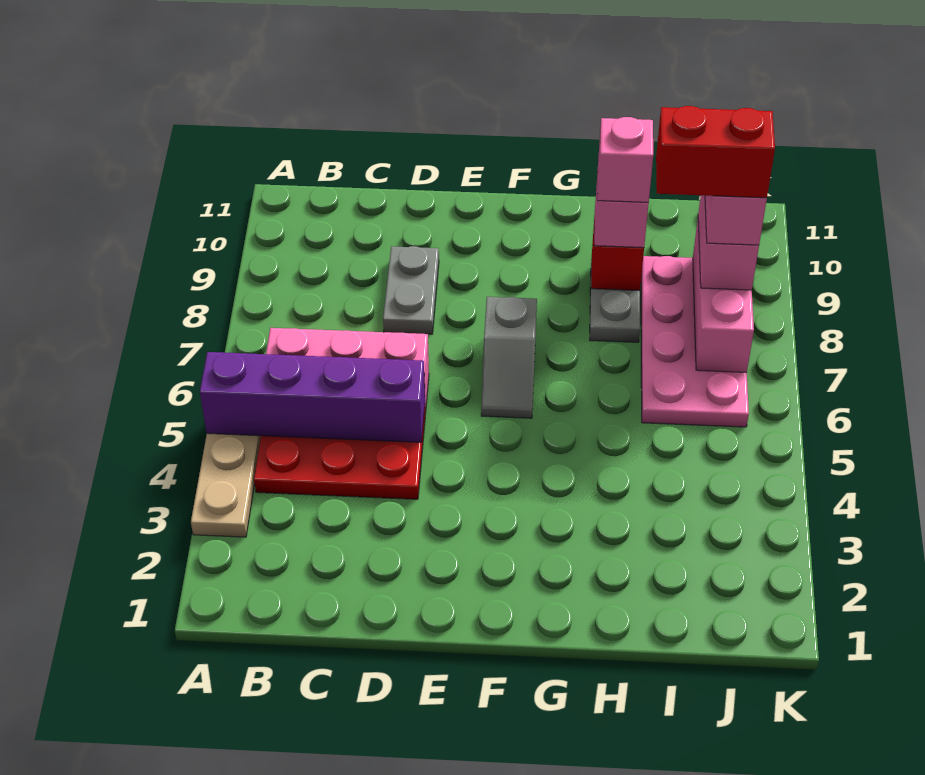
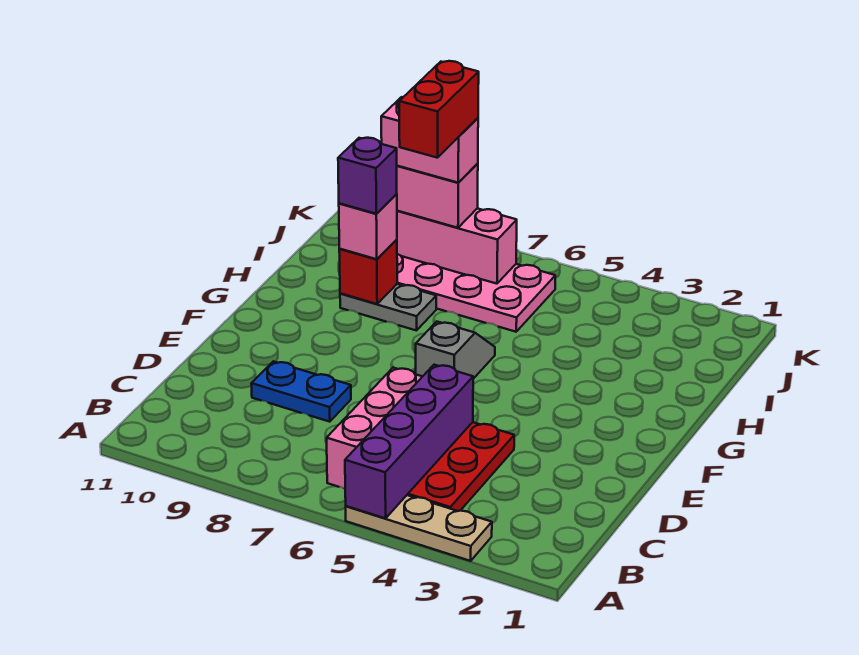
grey 1x2 plate [383,246,439,334] -> blue 1x2 plate [251,361,351,422]
grey 1x2 slope [481,297,537,418] -> grey 1x2 slope turned to [416,322,495,379]
pink 1x1 brick [597,117,653,202] -> purple 1x1 brick [338,138,397,214]

